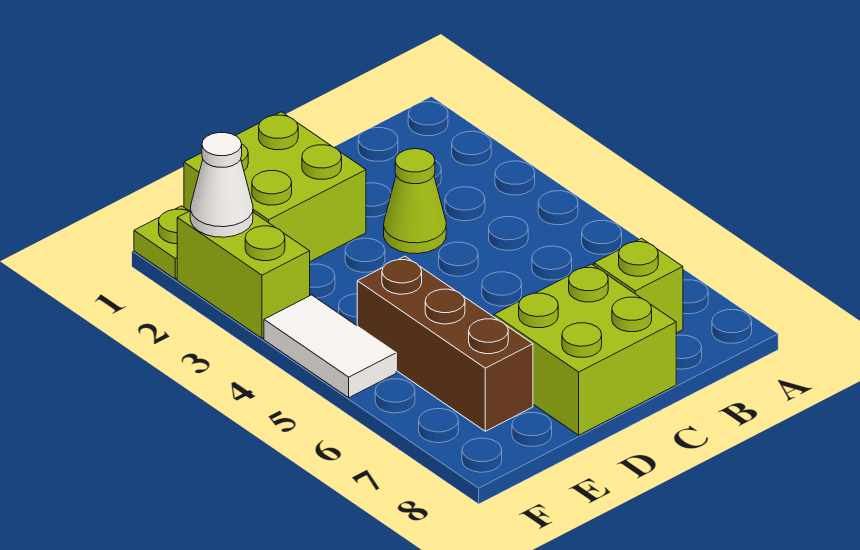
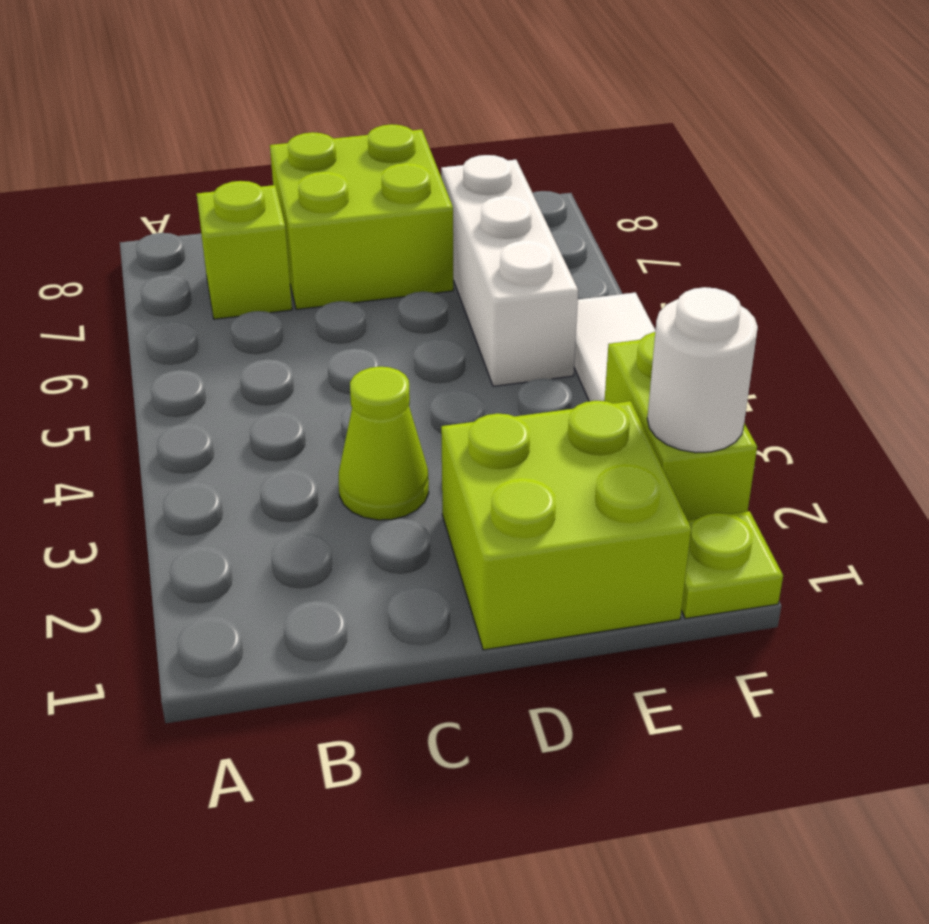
brown 1x3 brick [357,256,533,431] -> white 1x3 brick [441,155,578,386]
white 1x1 cone [190,133,253,237] -> white 1x1 round brick [647,287,758,453]

